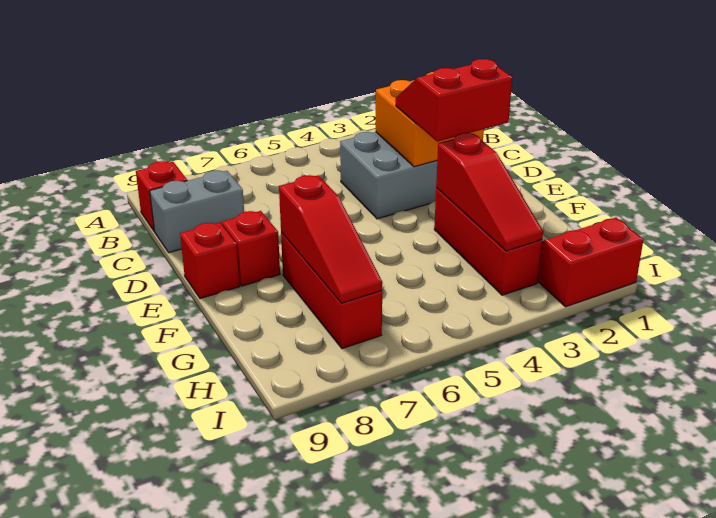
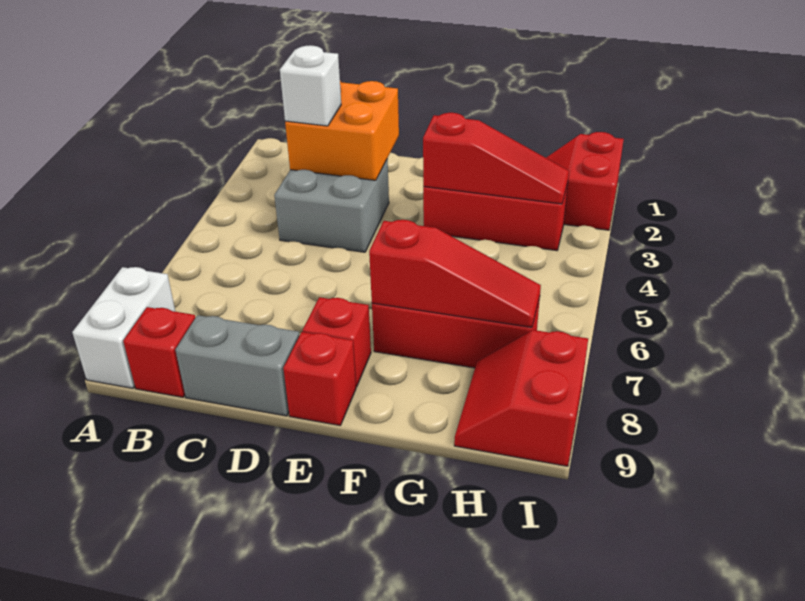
none -> white 1x2 brick [72,267,175,388]
none -> white 1x1 brick [280,45,341,126]
grey 1x2 brick [150,170,244,253] -> grey 1x2 brick turned to [175,315,299,416]
red 2x2 slope [396,59,512,142] -> red 2x2 slope moved to [454,330,588,466]

